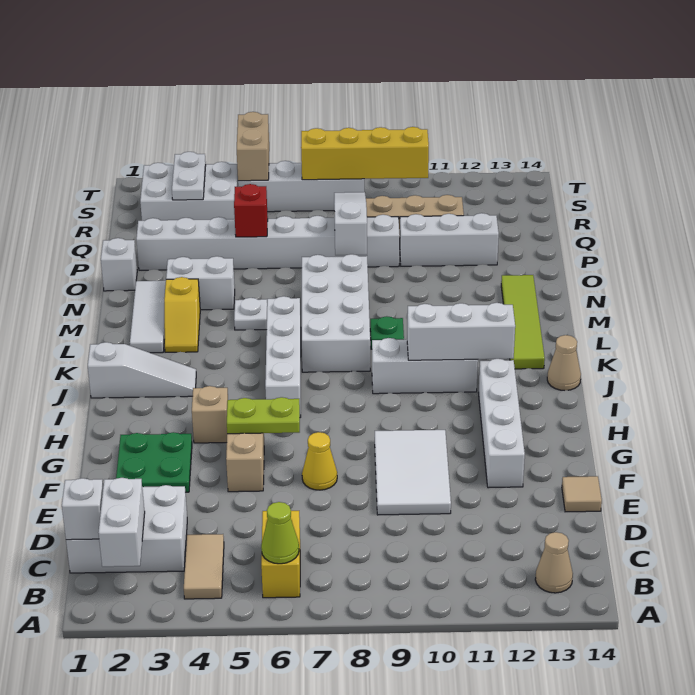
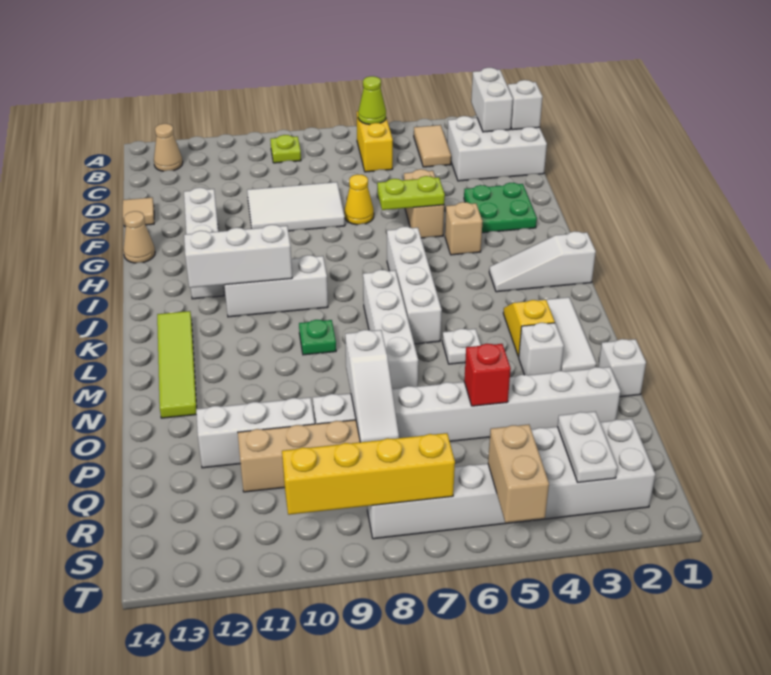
none -> lime 1x1 plate [270,135,301,163]
white 2x3 tile [375,430,451,515] -> white 2x3 tile turned to [247,182,345,231]
tan 1x1 cone [547,335,581,391] -> tan 1x1 cone moved to [123,211,155,263]
white 2x4 brick [302,254,370,372] -> white 1x4 brick [363,270,418,389]
white 1x2 brick [166,256,235,310] -> white 1x1 brick [519,323,564,375]

